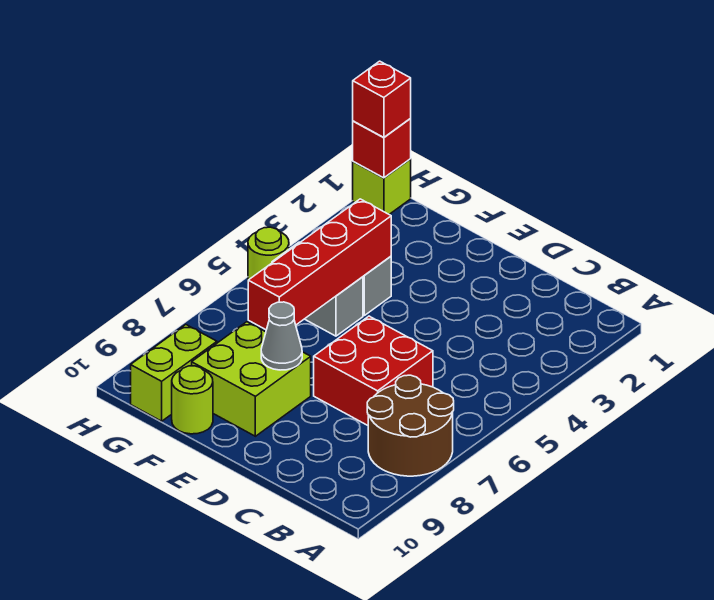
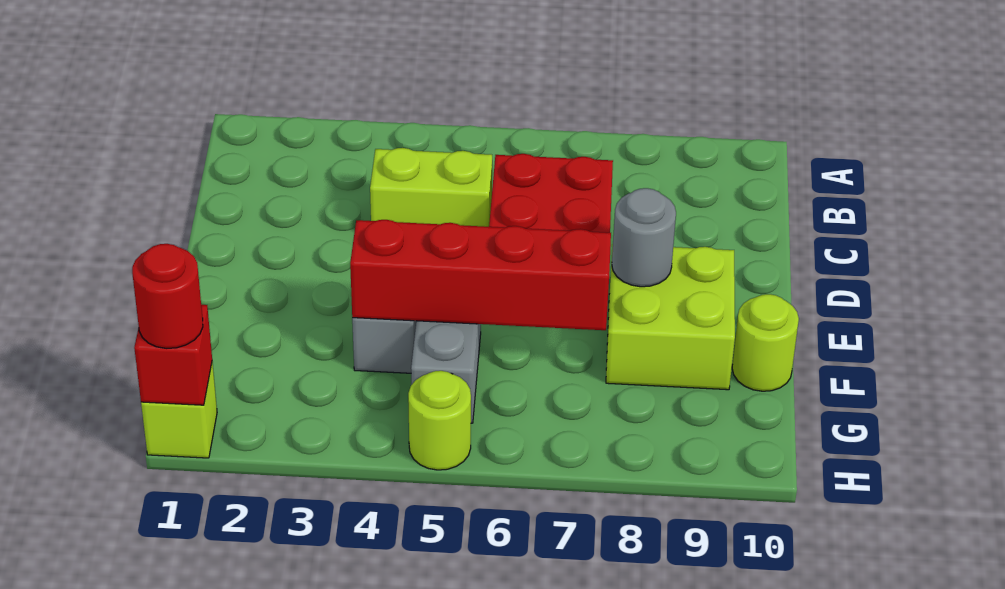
brown 2x2 round brick [367,375,454,476] -> none
grey 1x1 cone [261,302,302,370] -> grey 1x1 round brick [612,188,676,287]
lime 1x2 brick [131,325,217,421] -> lime 1x2 brick moved to [370,148,492,227]
red 1x1 brick [353,61,411,137] -> red 1x1 round brick [132,244,203,348]

